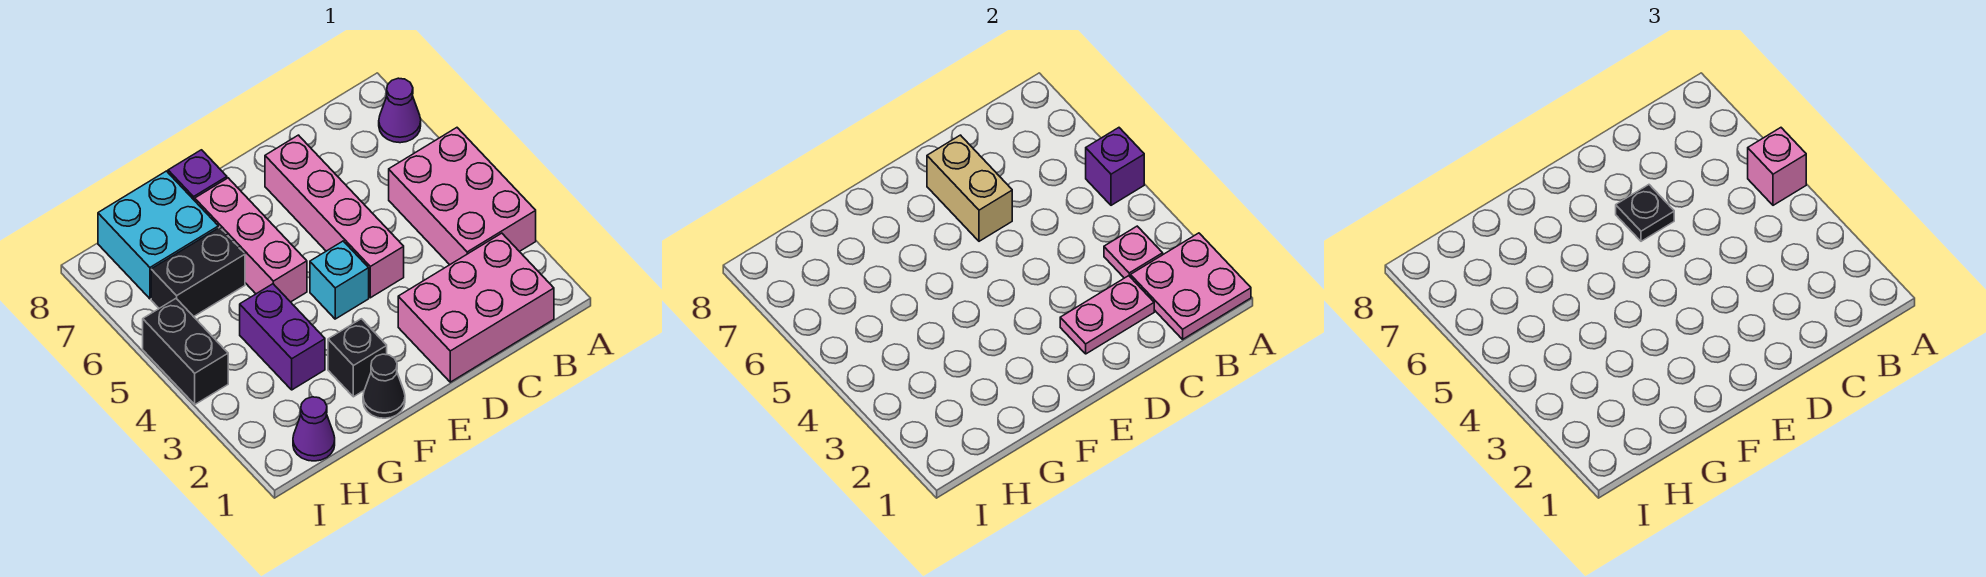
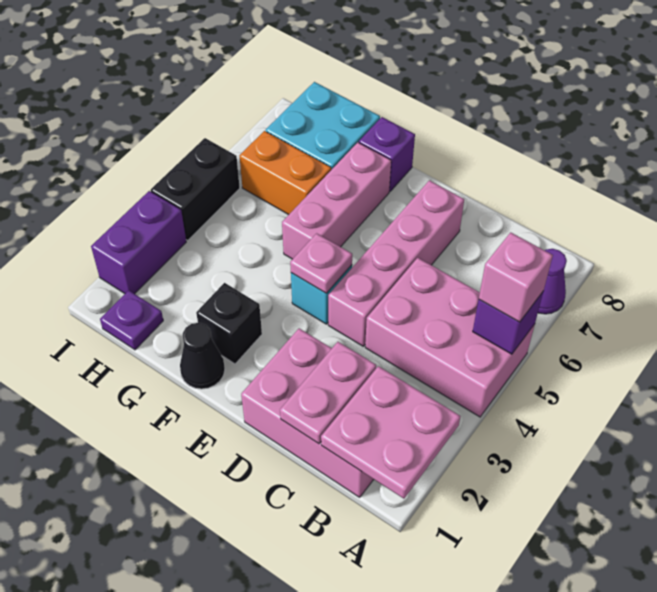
pink 2x3 brick [389,128,536,265] -> pink 2x3 brick turned to [365,258,535,417]
pink 1x1 plate [1104,226,1163,278] -> pink 1x1 plate moved to [290,233,352,293]
pink 1x2 plate [1060,276,1154,354] -> pink 1x2 plate turned to [280,342,376,444]
tan 1x2 brick [927,135,1012,241] -> none
black 1x1 plate [1616,185,1674,241] -> none
purple 1x2 brick [240,284,325,390] -> purple 1x2 brick moved to [91,191,186,294]
black 1x2 brick [151,227,245,317] -> orange 1x2 brick [240,131,331,215]
purple 1x1 cone [293,397,335,461] -> purple 1x1 plate [100,290,163,350]

